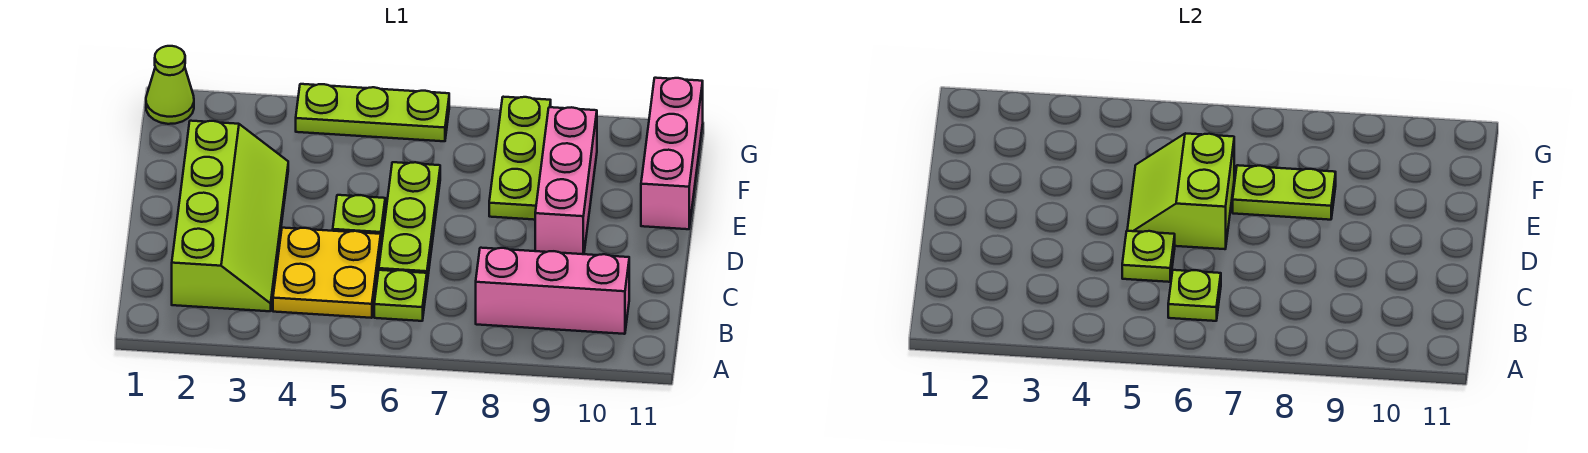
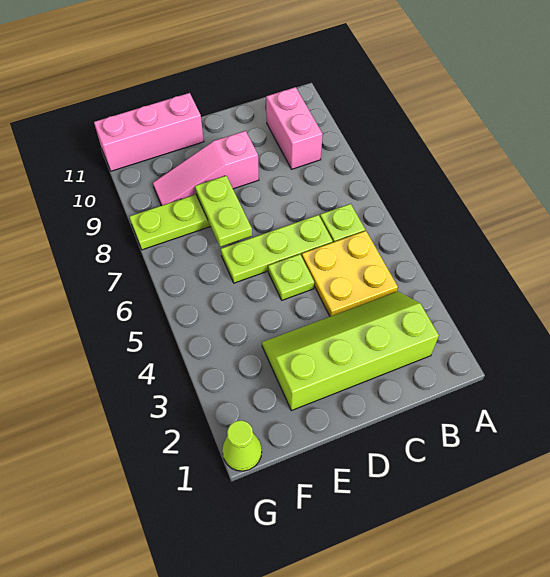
lime 1x1 plate [1168,270,1221,321] -> none
pink 1x3 brick [476,248,629,334] -> pink 1x2 brick [266,87,323,169]
lime 1x1 plate [1122,231,1175,282] -> none
lime 2x2 slope [1127,133,1234,249] -> none
pink 1x3 brick [535,107,597,254] -> pink 1x3 slope [153,131,259,206]
lime 1x3 plate [296,84,449,141] -> none

